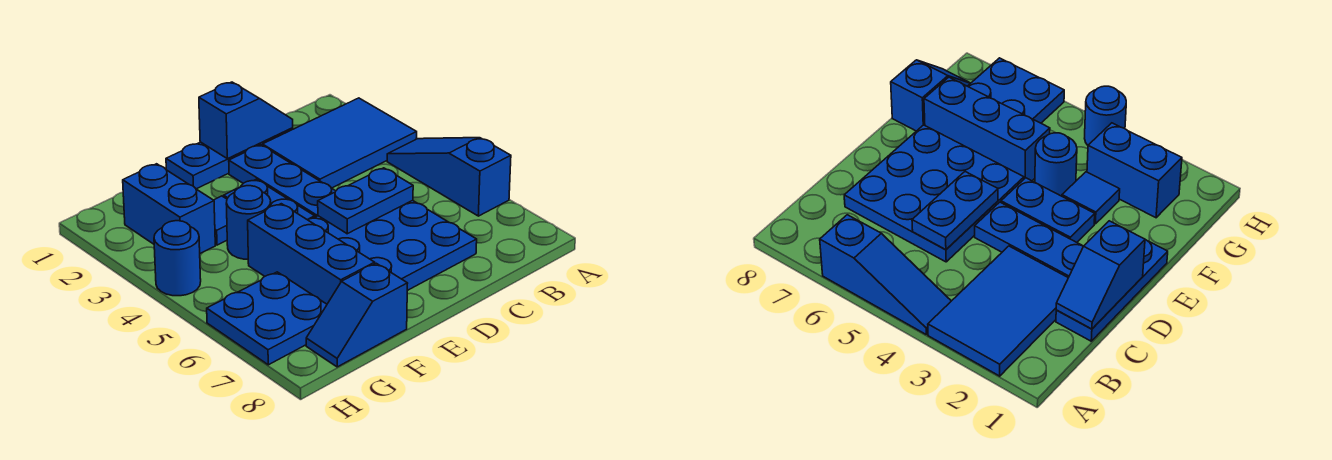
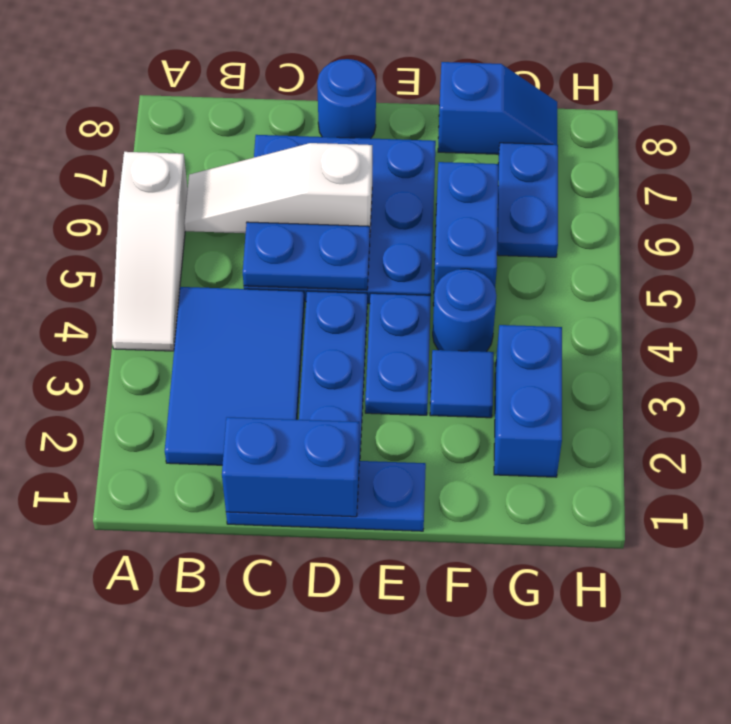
blue 2x3 tile [263,98,417,188] -> blue 2x3 tile turned to [165,287,304,465]
blue 1x3 slope [387,138,511,216] -> white 1x3 slope [112,152,188,351]
none -> white 1x3 slope [184,143,372,233]
blue 1x2 slope [199,82,293,159] -> blue 1x2 brick [222,417,359,517]
blue 1x3 brick [248,204,375,304] -> blue 1x2 brick [433,162,498,306]
blue 2x2 plate [207,272,327,365] -> blue 1x2 plate [497,143,558,257]
blue 1x1 round brick [154,221,201,296] -> blue 1x1 round brick moved to [317,59,376,139]

